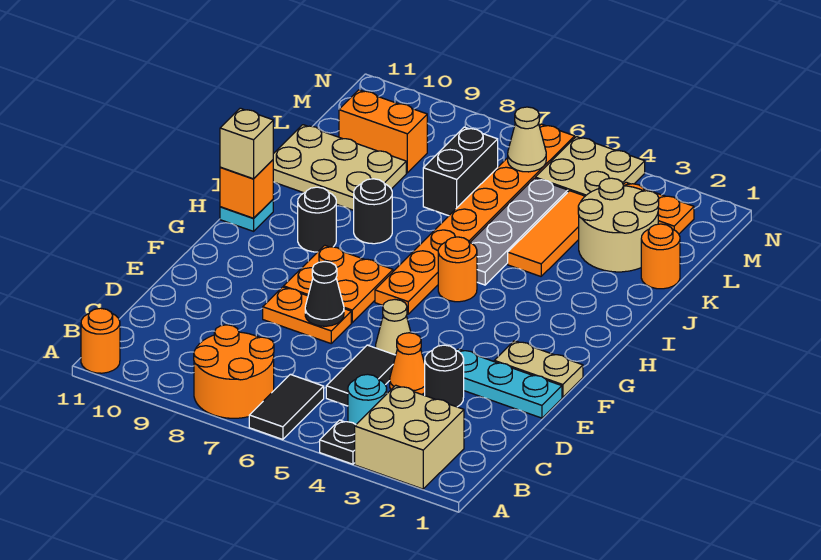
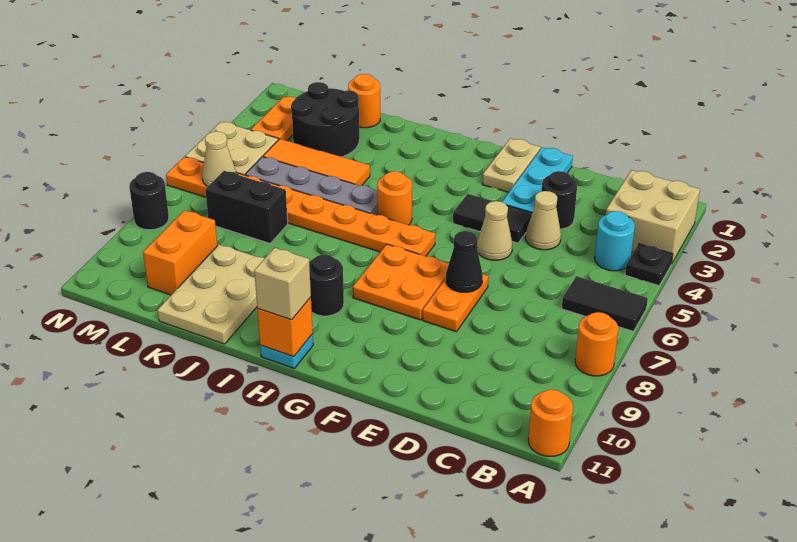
orange 2x2 round brick [194,325,274,418] -> orange 1x1 round brick [575,312,618,376]
black 1x2 tile [326,345,396,406] -> black 1x2 tile moved to [453,194,532,243]
orange 1x1 cone [390,333,425,394] -> tan 1x1 cone [526,191,561,250]
black 1x1 round brick [354,179,392,244] -> black 1x1 round brick moved to [129,172,169,230]
tan 2x2 round brick [578,178,659,272] -> black 2x2 round brick [291,82,359,157]

